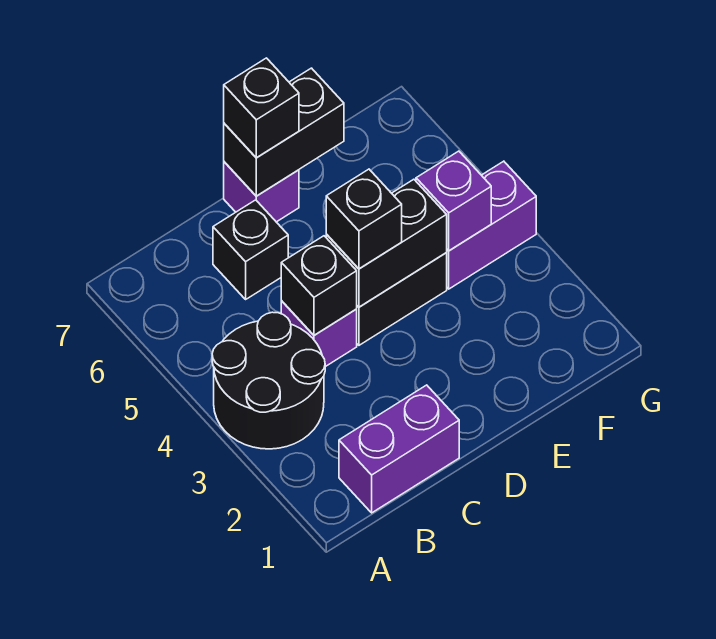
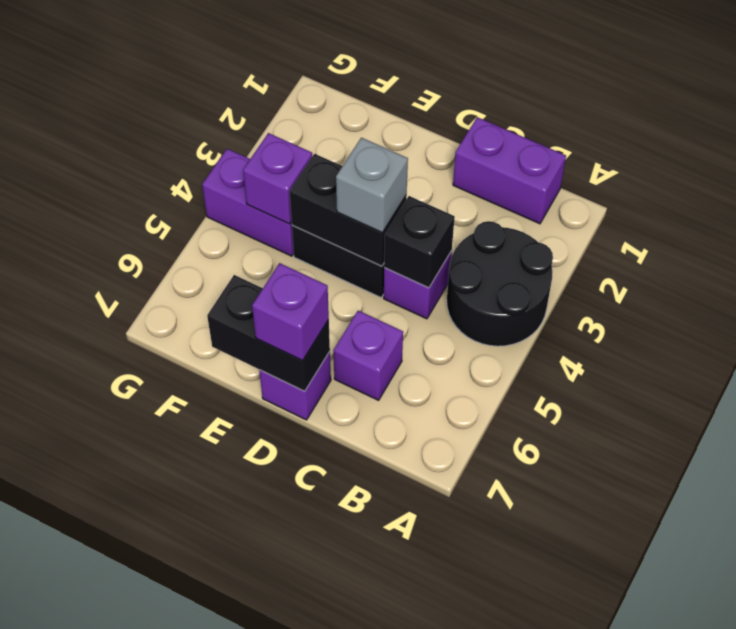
black 1x1 brick [213,200,288,299] -> purple 1x1 brick [334,311,403,400]
black 1x1 brick [326,169,402,269] -> grey 1x1 brick [336,138,408,233]
black 1x1 brick [224,58,299,158] -> purple 1x1 brick [252,263,329,361]

